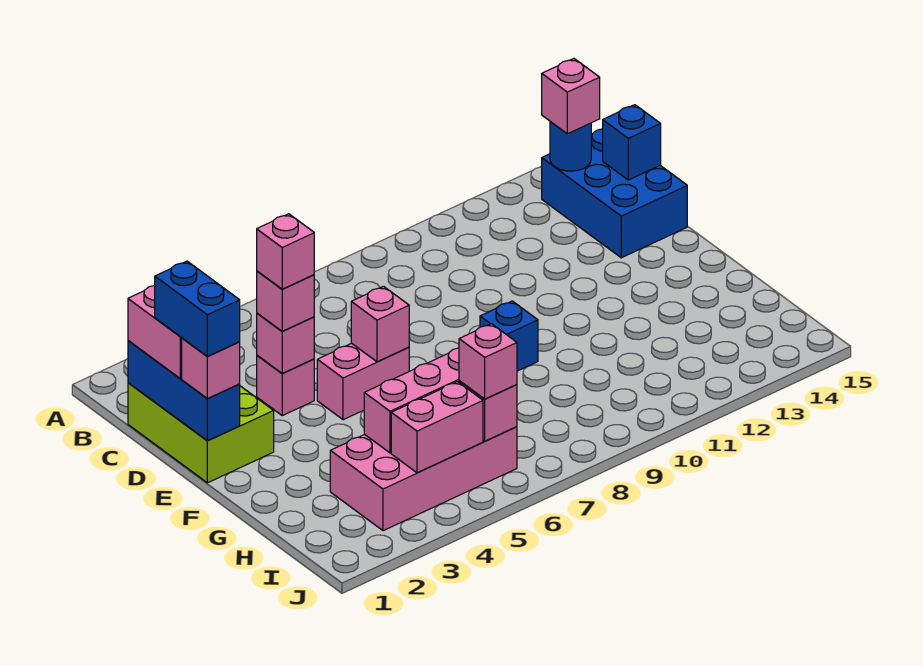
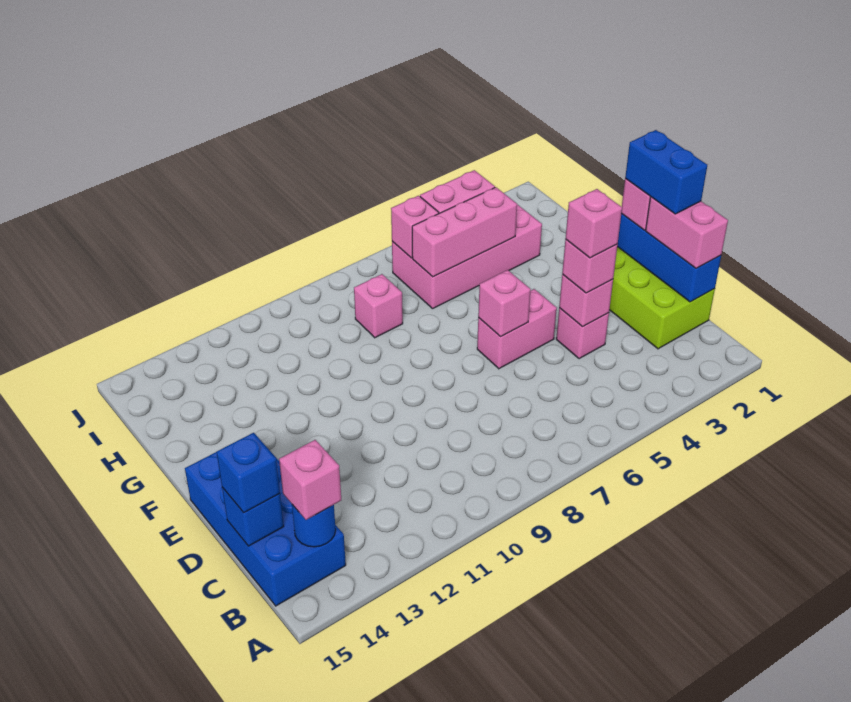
blue 2x3 brick [542,129,687,258] -> blue 2x4 brick [185,433,346,606]
blue 1x1 brick [480,301,538,371] -> blue 1x1 brick moved to [217,433,280,513]
pink 1x1 brick [459,324,517,399] -> pink 1x1 brick moved to [354,274,403,338]

